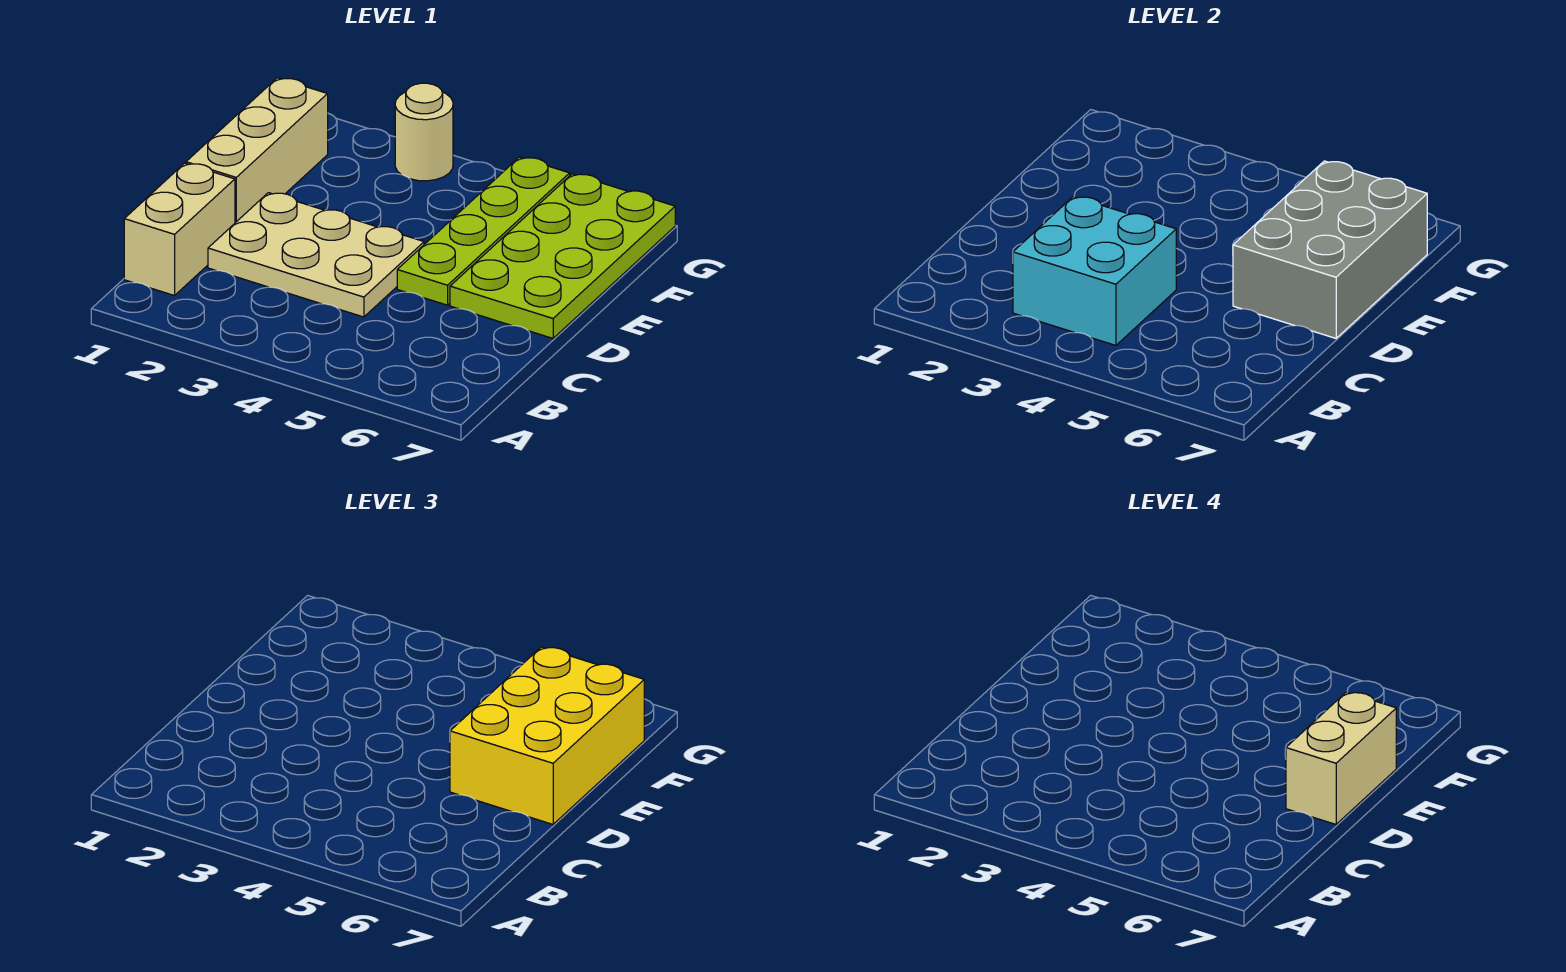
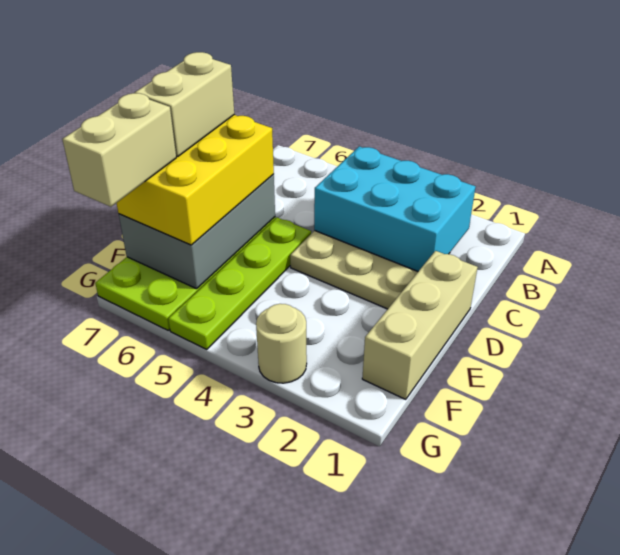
tan 1x2 brick [124,163,235,296] -> tan 1x2 brick moved to [62,93,176,207]
cyan 2x2 brick [1013,196,1176,345] -> cyan 2x3 brick [314,146,475,271]

